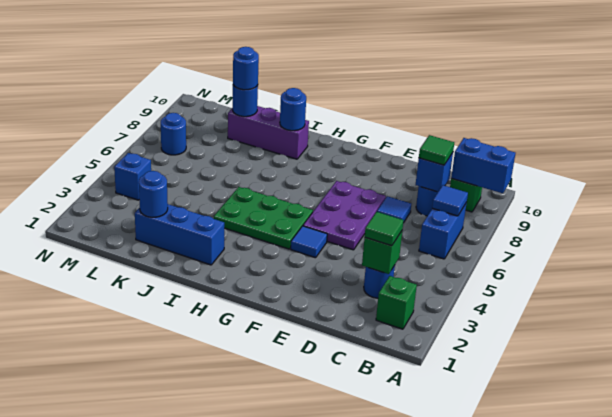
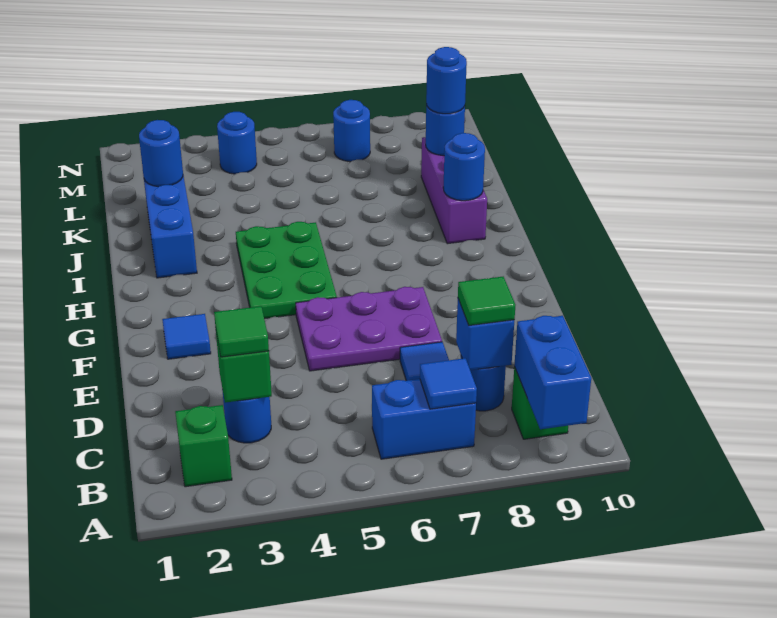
blue 1x1 tile [291,226,327,258] -> blue 1x1 tile moved to [162,314,211,359]
blue 1x1 brick [114,153,151,200] -> blue 1x1 round brick [217,112,257,174]

